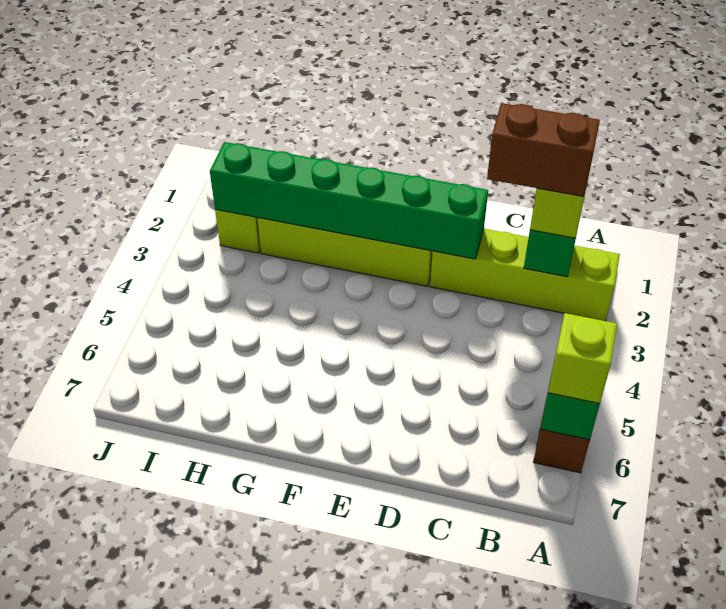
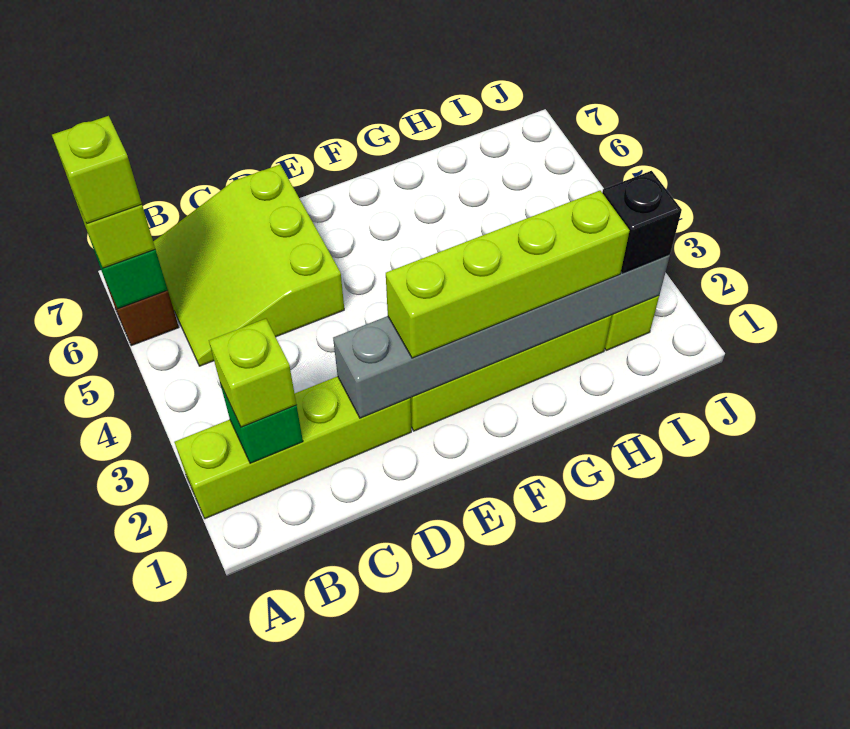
none -> lime 1x1 brick [52,116,142,223]
brown 1x2 brick [487,103,600,197] -> none
none -> lime 3x3 slope [153,165,344,366]
green 1x6 brick [210,142,488,259] -> grey 1x6 brick [333,255,670,418]
none -> lime 1x4 brick [386,191,630,358]
none -> black 1x1 brick [602,171,682,273]

